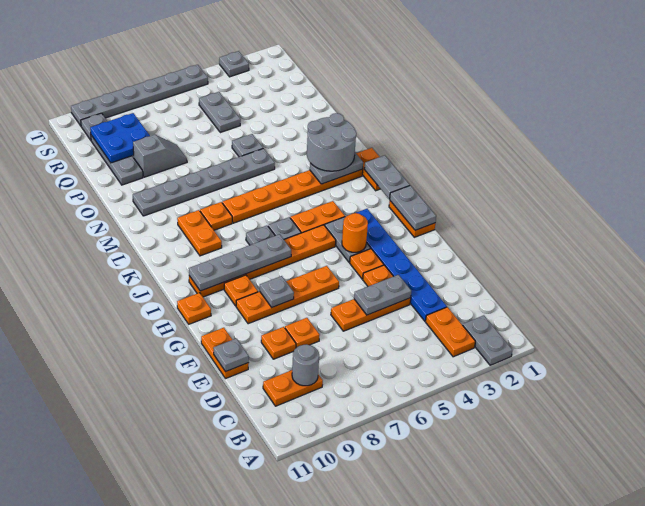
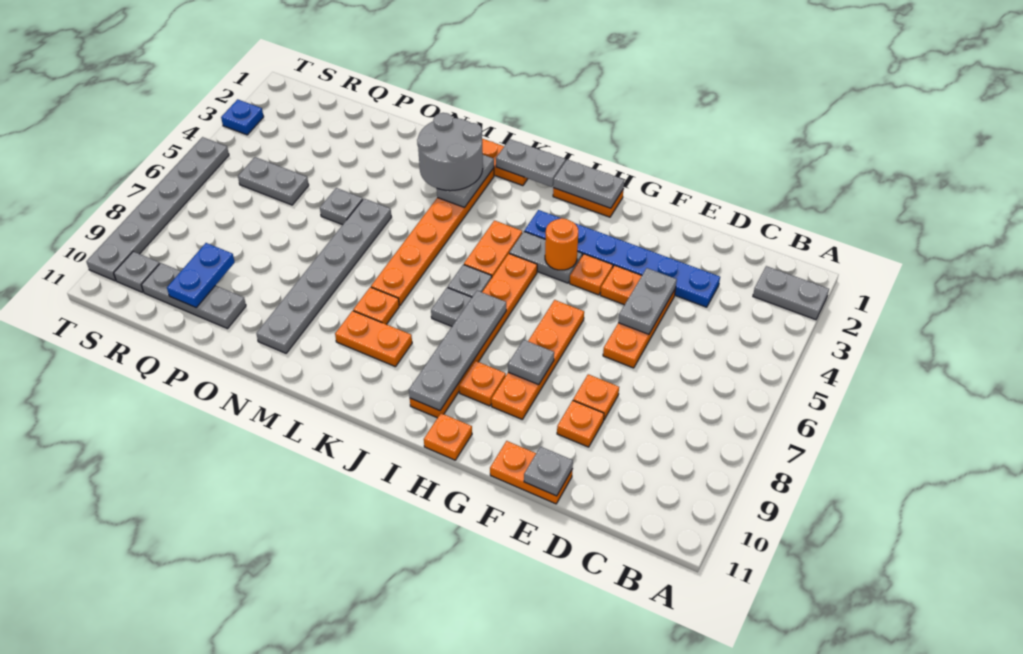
orange 1x2 plate [426,307,475,357] -> none
orange 1x2 plate [263,370,323,406] -> none
grey 1x1 round brick [292,344,319,386] -> none
grey 1x2 slope [133,135,187,177] -> none
blue 2x2 plate [90,113,150,163] -> blue 1x2 plate [167,243,235,307]
grey 1x1 plate [219,51,249,77] -> blue 1x1 plate [221,99,264,135]

